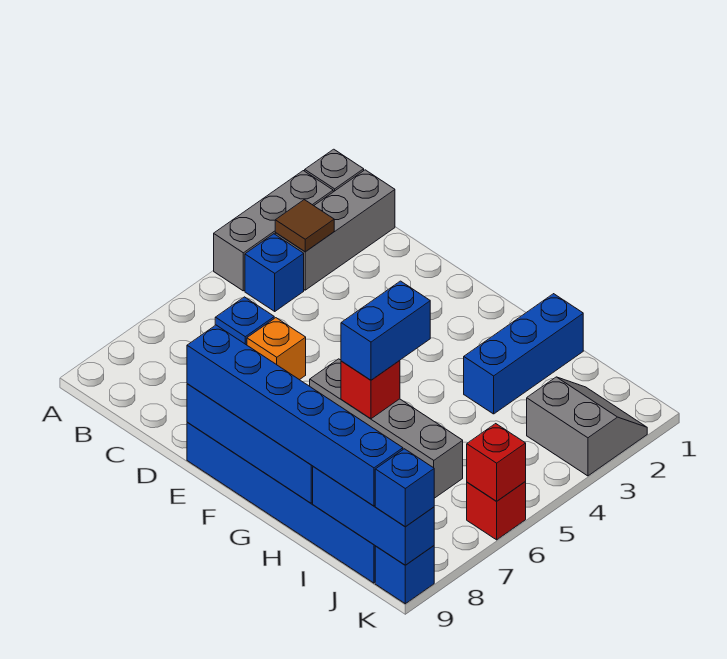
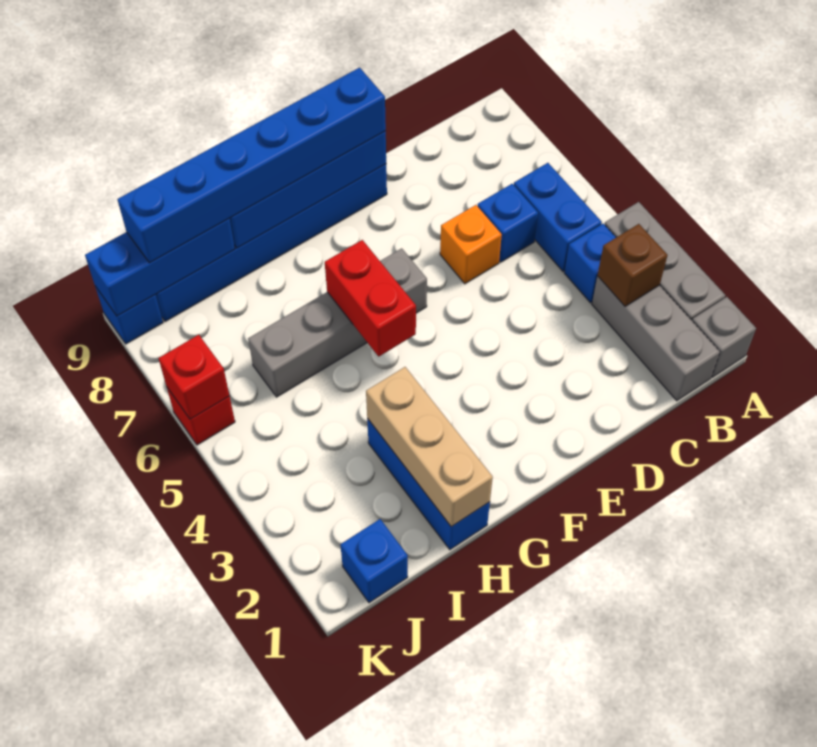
brown 1x1 tile [275,200,334,252] -> brown 1x1 brick [598,224,668,306]
blue 1x2 brick [341,281,430,380] -> blue 1x2 brick moved to [514,163,602,271]
red 1x1 brick [341,361,400,419] -> red 1x2 brick [325,240,416,356]
none -> tan 1x3 brick [366,367,493,527]
grey 2x2 slope [527,377,647,476] -> none
blue 1x1 brick [375,449,434,527] -> blue 1x1 brick moved to [340,519,408,603]

